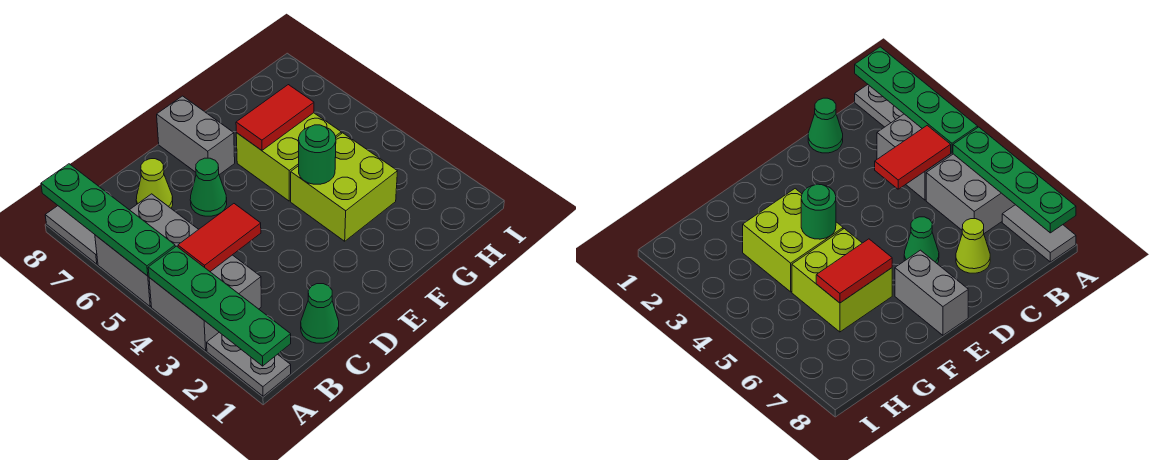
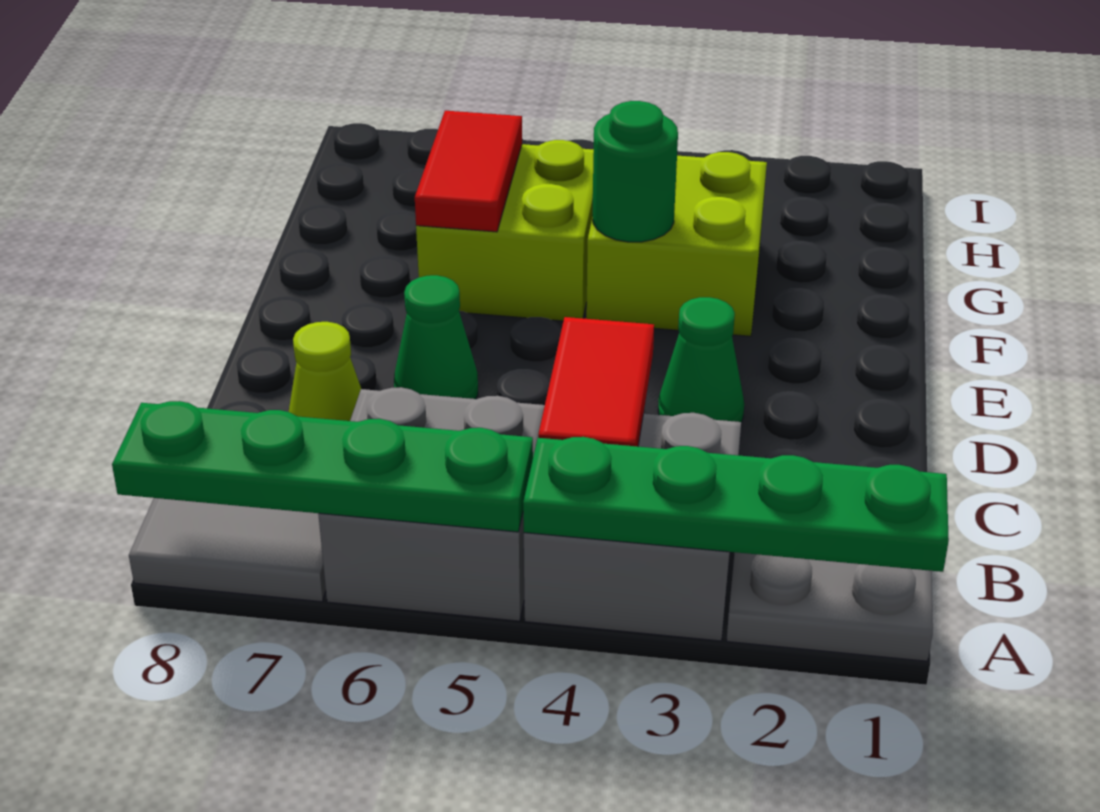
green 1x1 cone [301,284,339,343] -> green 1x1 cone moved to [658,297,744,423]
grey 1x2 brick [157,96,235,175] -> none

